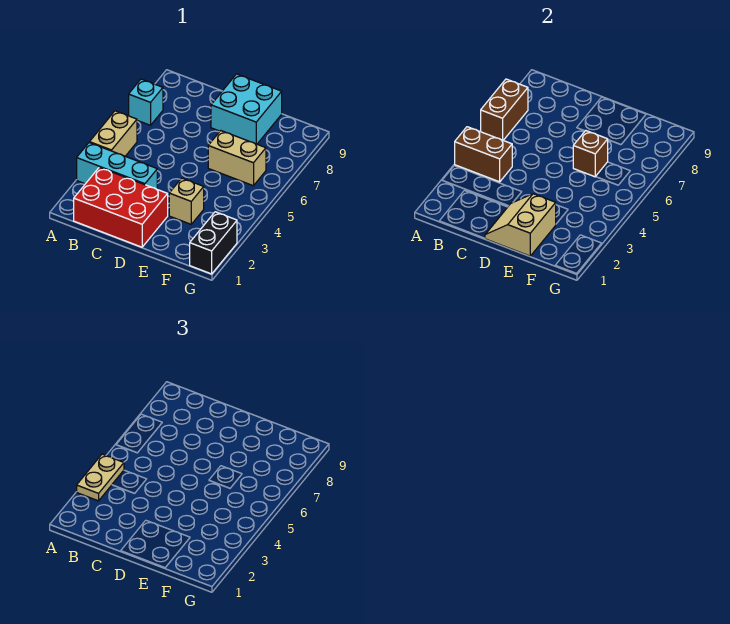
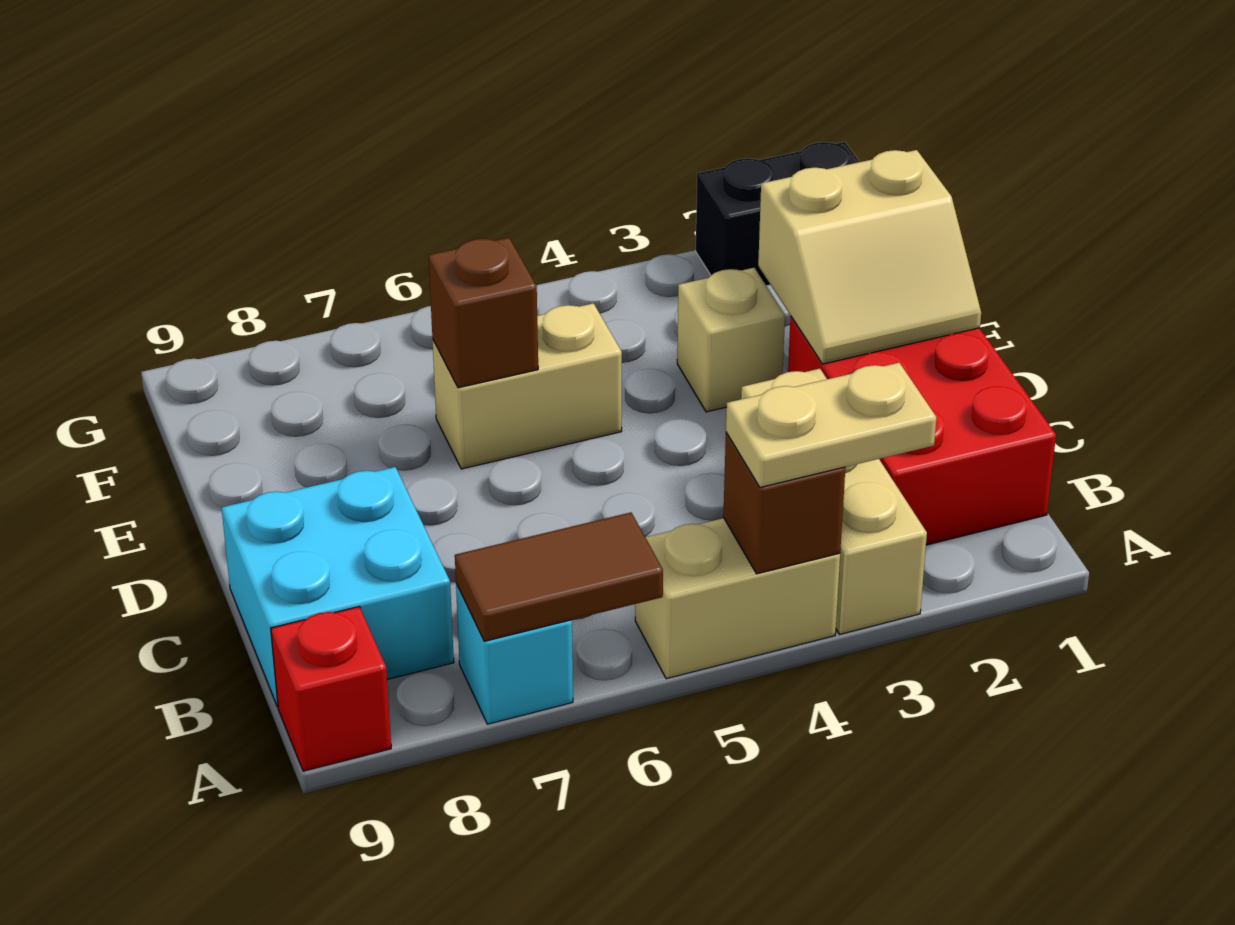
cyan 1x3 brick [77,143,157,189] -> tan 1x3 brick [741,369,927,634]
brown 1x2 brick [455,127,512,182] -> brown 1x1 brick [723,432,845,574]
brown 1x2 brick [481,79,528,140] -> brown 1x2 tile [455,512,663,641]
none -> red 1x1 brick [271,607,391,771]
cyan 2x2 brick [211,74,282,144] -> cyan 2x2 brick moved to [222,467,454,707]
tan 1x2 brick [208,131,266,186] -> tan 1x2 brick turned to [432,303,622,469]

